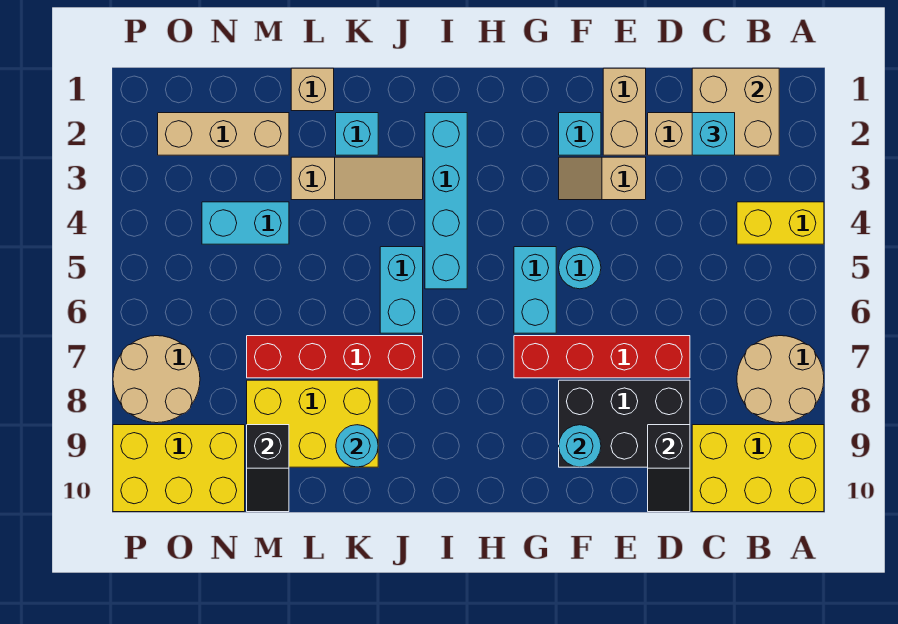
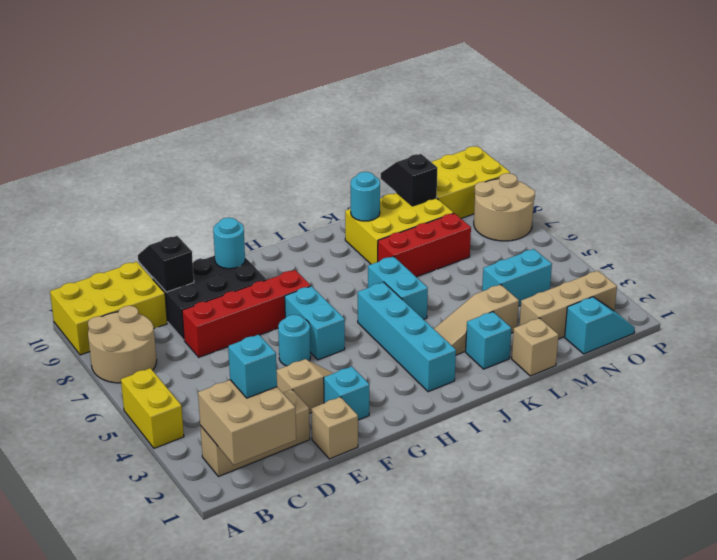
yellow 1x2 brick [737,202,824,244] -> yellow 1x2 brick turned to [121,368,184,448]
tan 1x2 brick [603,68,646,155] -> tan 1x1 brick [311,397,358,459]
red 1x4 brick [247,336,423,378] -> red 1x3 brick [378,213,471,277]
none -> cyan 1x2 slope [565,297,635,354]

